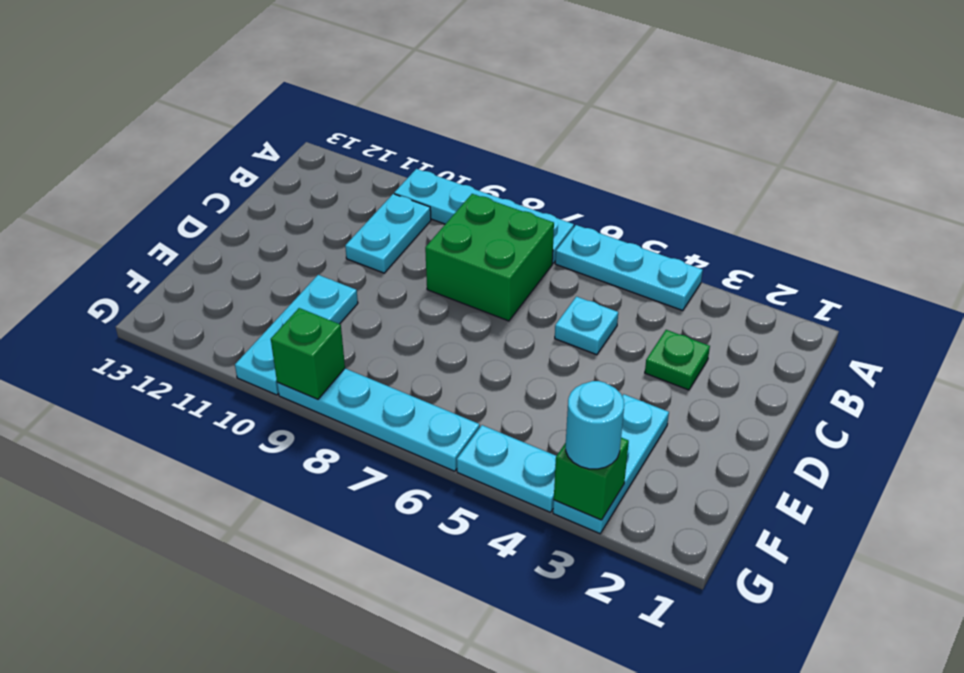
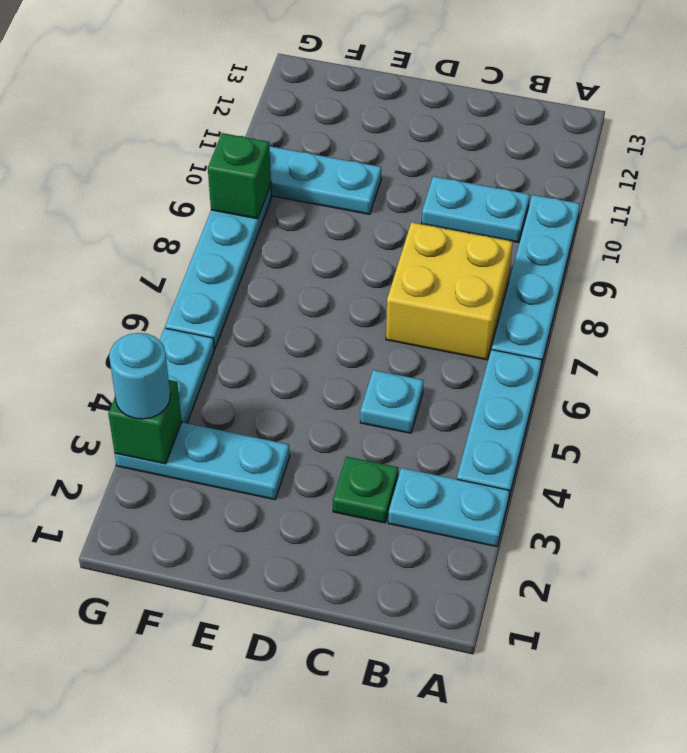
none -> cyan 1x2 plate [388,468,510,547]
green 2x2 brick [425,194,554,321] -> yellow 2x2 brick [386,222,513,360]

